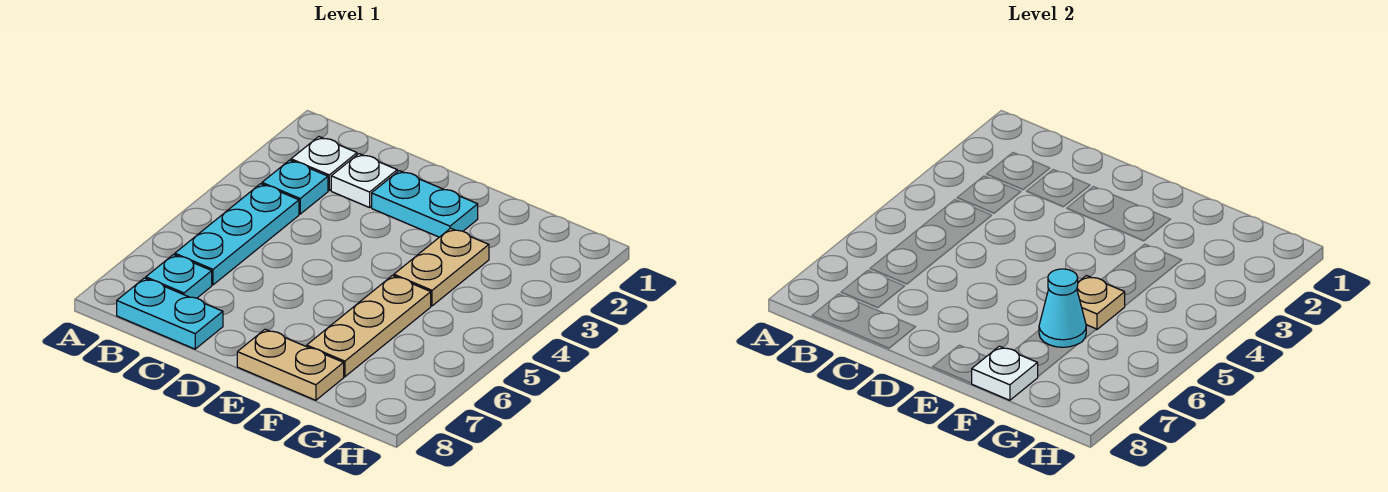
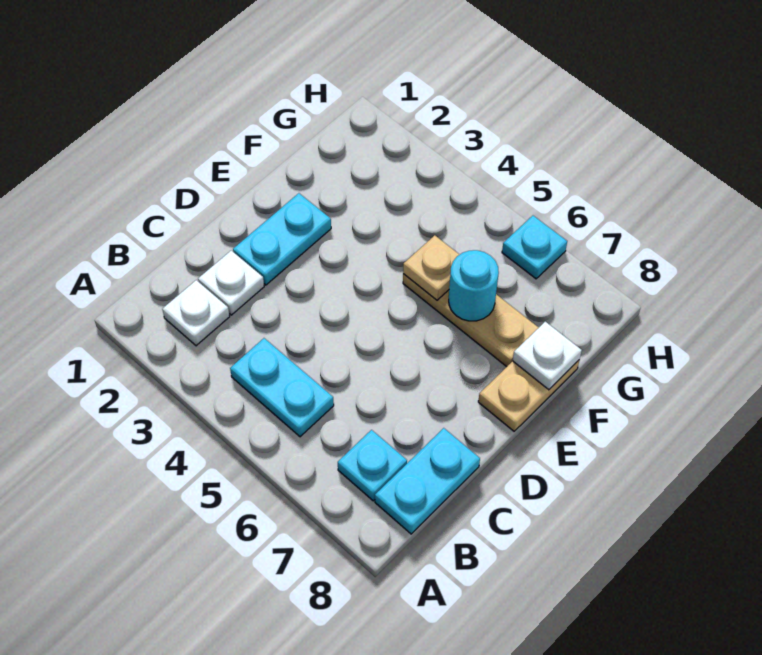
cyan 1x1 plate [262,160,328,214] -> cyan 1x1 plate moved to [502,216,567,279]
cyan 1x3 plate [175,184,299,285] -> cyan 1x2 plate [230,338,334,437]
tan 1x2 plate [394,228,489,306] -> none
cyan 1x1 cone [1039,269,1086,347] -> cyan 1x1 round brick [449,250,499,321]

